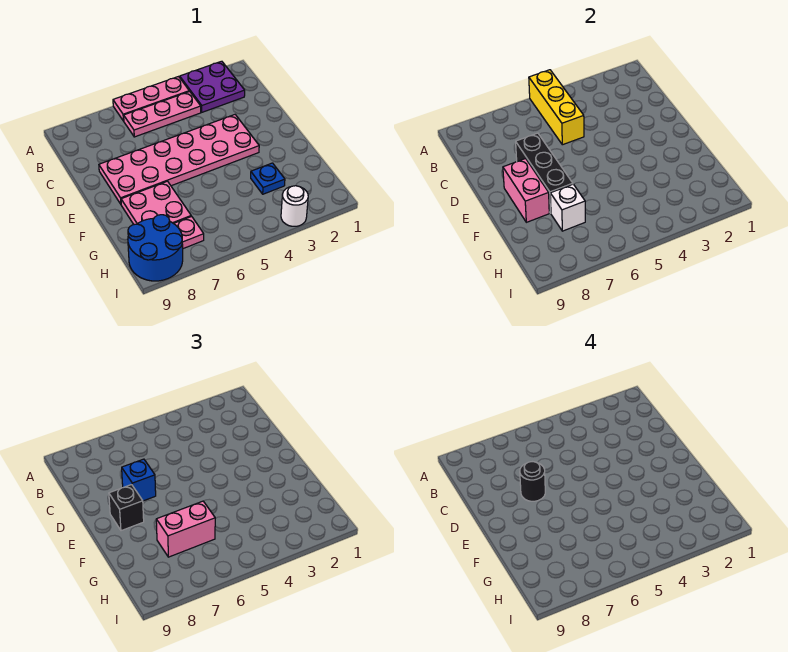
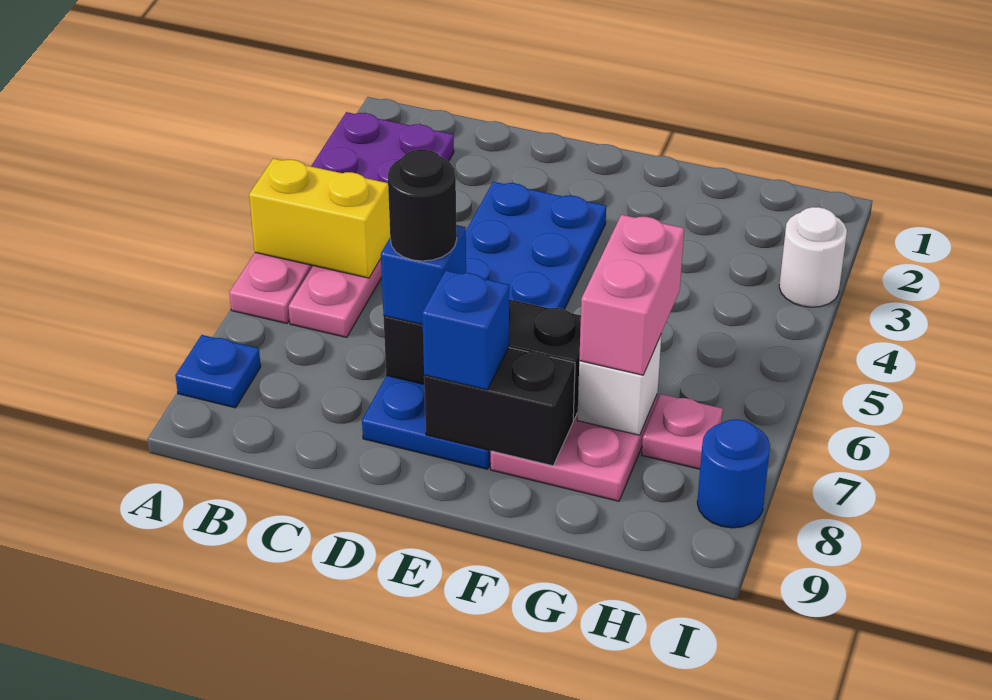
yellow 1x3 brick [529,70,584,145] -> yellow 1x2 brick [249,158,390,278]
pink 2x6 plate [99,115,259,204] -> blue 2x6 plate [362,182,606,469]
pink 1x2 brick [503,159,549,222] -> black 1x2 brick [424,348,575,466]
black 1x1 brick [109,485,144,531] -> blue 1x1 brick [422,271,509,390]
blue 1x1 plate [251,163,285,194] -> blue 1x1 plate moved to [175,335,261,408]
blue 2x2 round brick [128,215,183,281] -> blue 1x1 round brick [697,419,770,528]

